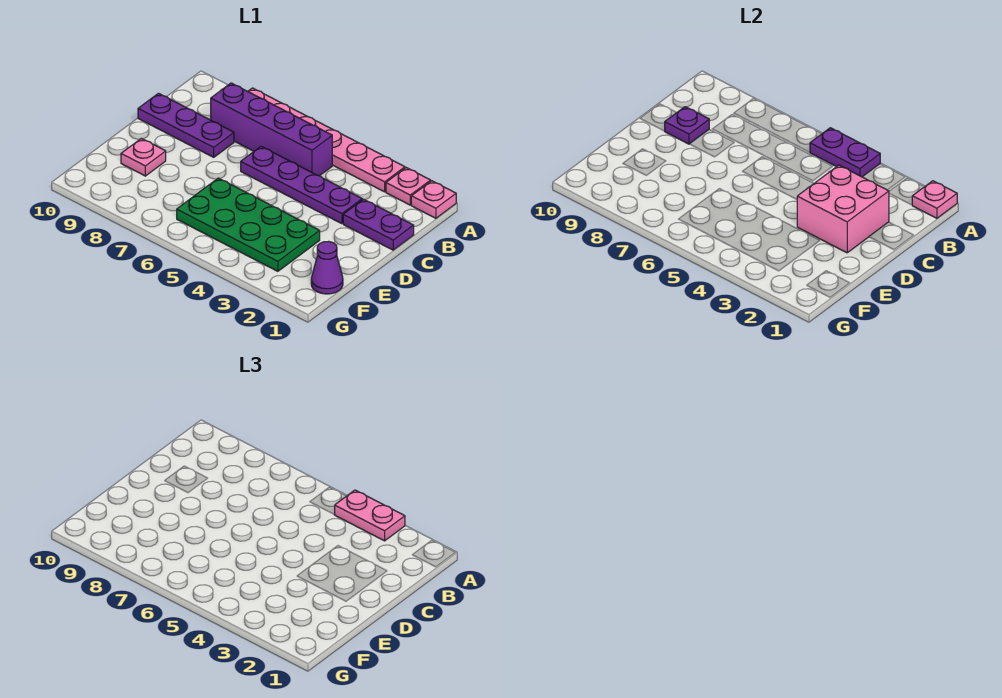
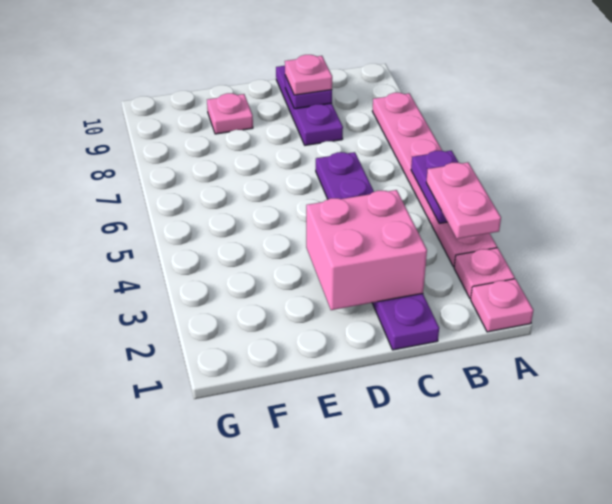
pink 1x1 plate [912,181,957,218] -> pink 1x1 plate moved to [285,55,332,95]
purple 1x4 brick [211,83,332,176] -> none
green 2x4 plate [177,178,320,271] -> none
purple 1x1 cone [311,241,343,294] -> none

